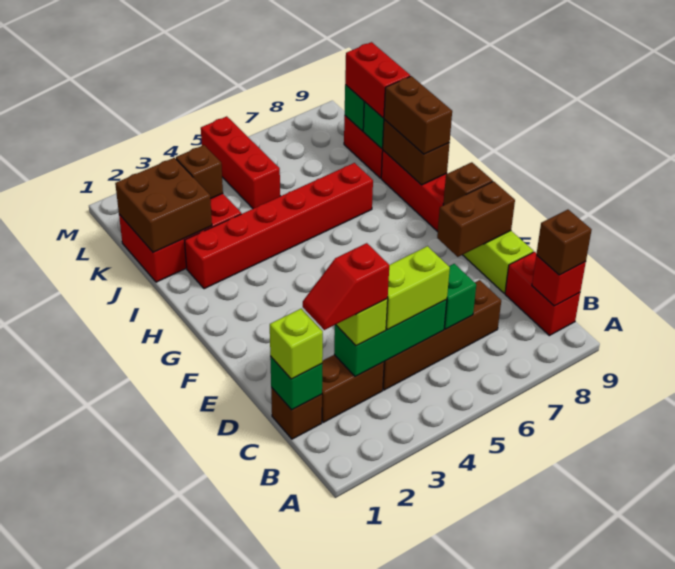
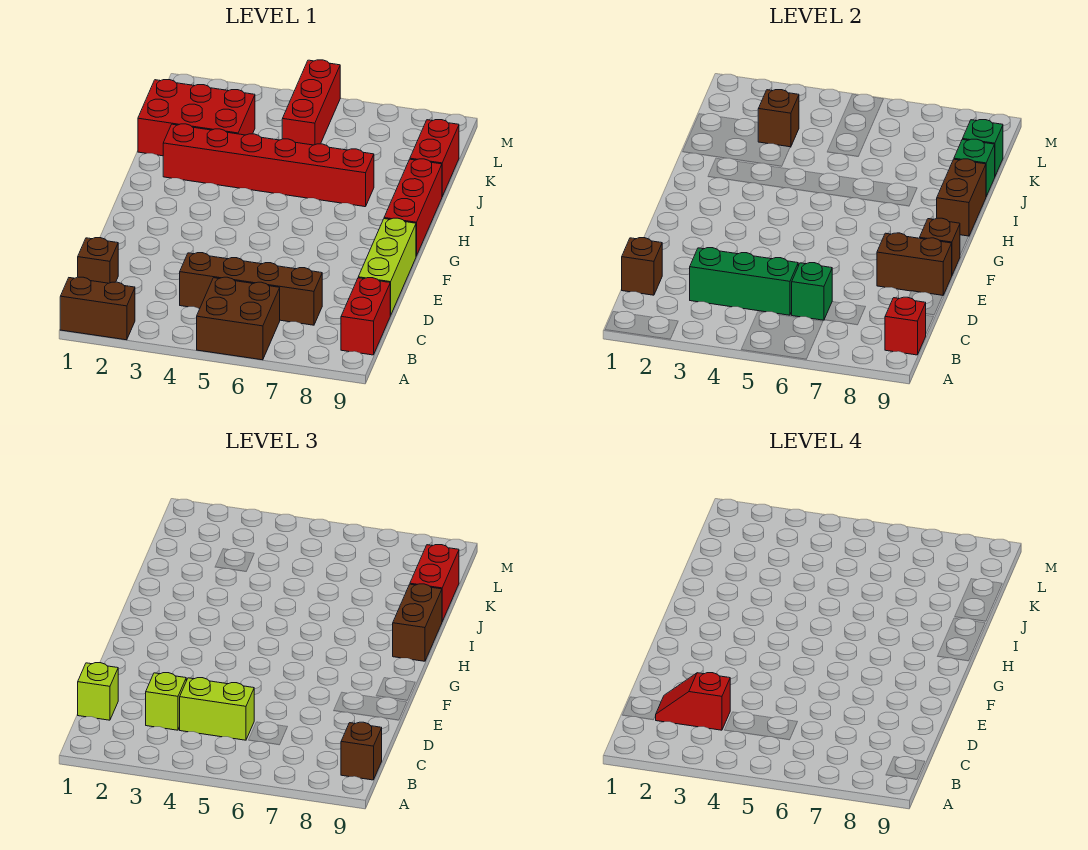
green 1x1 brick [270,356,322,410] -> brown 1x1 brick [622,238,662,295]
brown 1x2 brick [322,355,384,422] -> brown 1x2 brick moved to [60,277,135,340]
brown 2x2 brick [115,158,212,253] -> brown 2x2 brick moved to [197,277,280,360]

